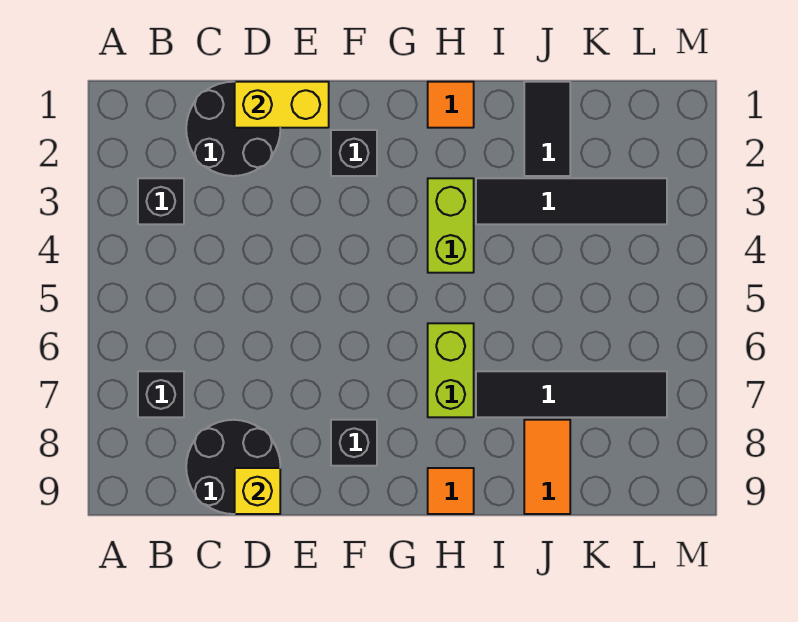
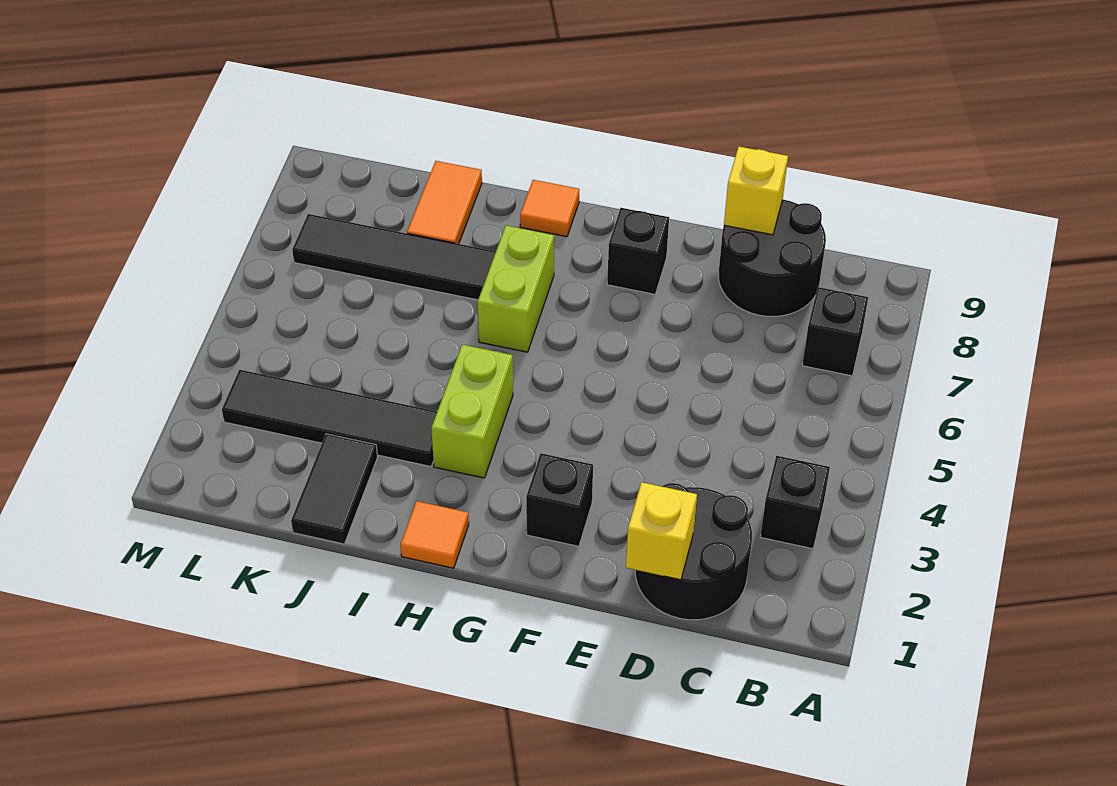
yellow 1x2 brick [235,82,329,128] -> yellow 1x1 brick [626,482,697,580]

